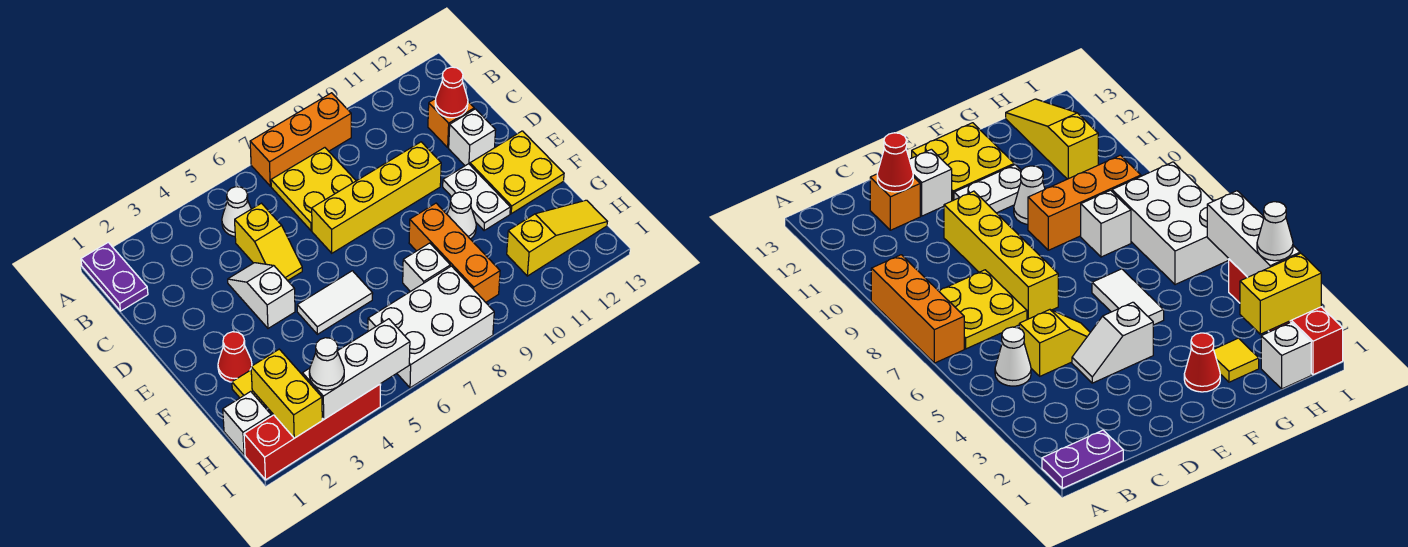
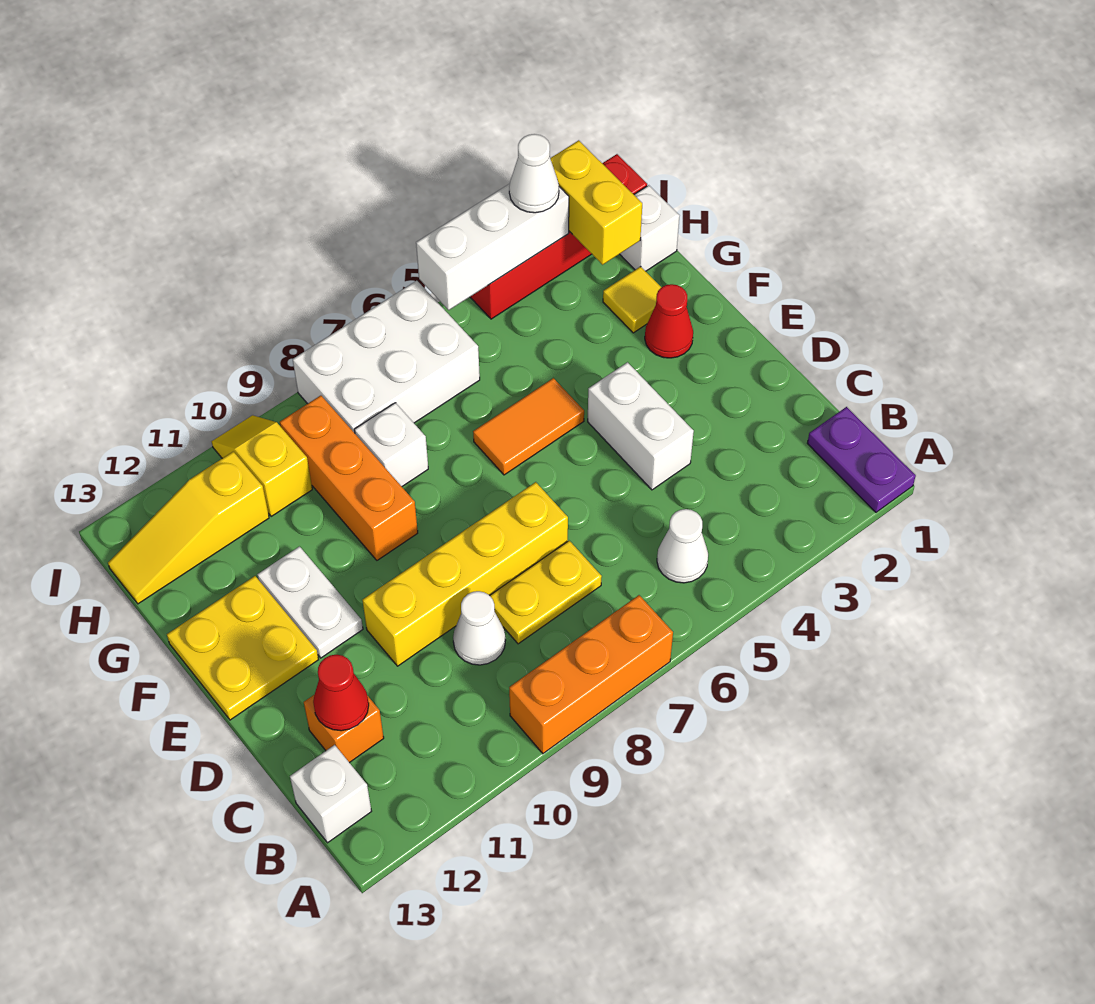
yellow 2x2 plate [271,148,356,231] -> yellow 1x2 plate [489,541,602,644]
yellow 1x2 slope [235,203,302,281] -> yellow 1x2 slope moved to [212,415,312,516]
white 1x2 slope [228,263,295,328] -> white 1x2 brick [588,362,694,490]
white 1x1 brick [449,109,496,166] -> white 1x1 brick moved to [290,745,372,843]
white 1x2 tile [297,271,373,334] -> orange 1x2 tile [473,378,584,475]
white 1x1 cone [447,192,476,239] -> white 1x1 cone moved to [453,591,506,665]

